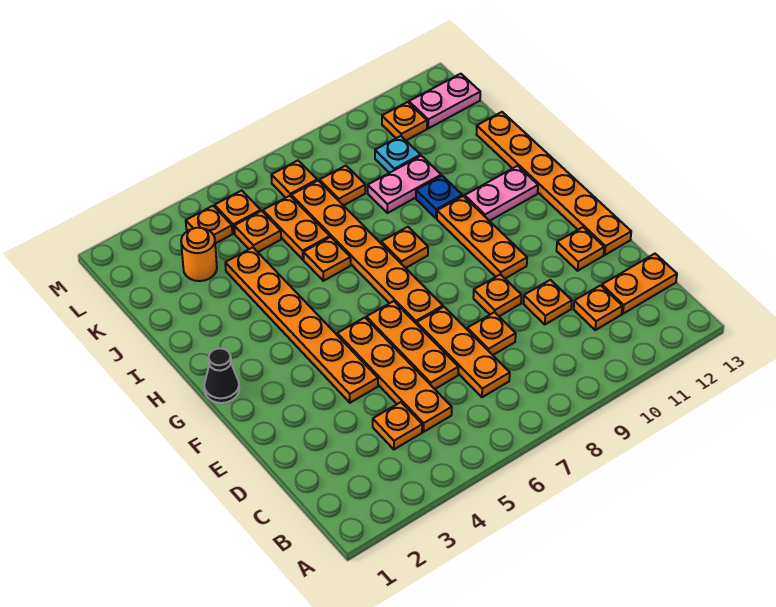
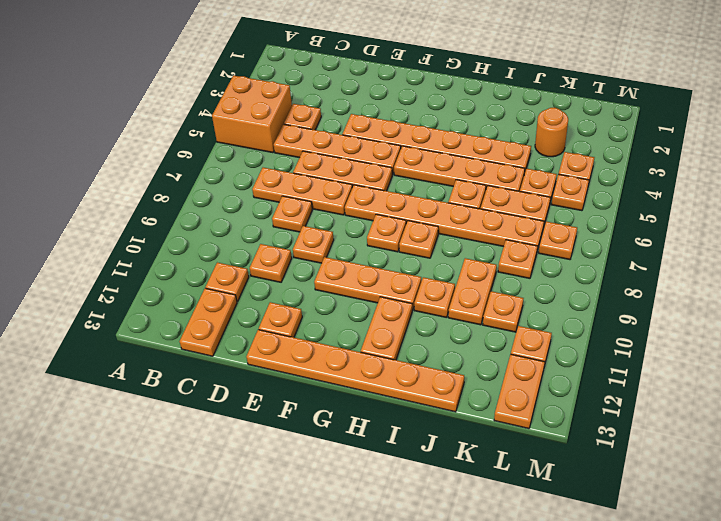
none -> orange 2x2 brick [212,75,292,153]
black 1x1 cone [204,348,239,403] -> none
none -> orange 1x4 plate [394,146,525,191]
none -> orange 1x1 plate [367,214,406,252]
pink 1x2 plate [465,166,538,221] -> orange 1x2 plate [361,297,412,360]
blue 1x1 plate [416,176,462,218] -> orange 1x1 plate [414,277,455,318]
pink 1x2 plate [368,156,441,213] -> orange 1x2 plate [448,258,497,325]
cyan 1x1 plate [375,136,420,173] -> orange 1x1 plate [483,291,524,332]
pink 1x2 plate [409,74,480,128] -> orange 1x2 plate [494,354,545,429]

